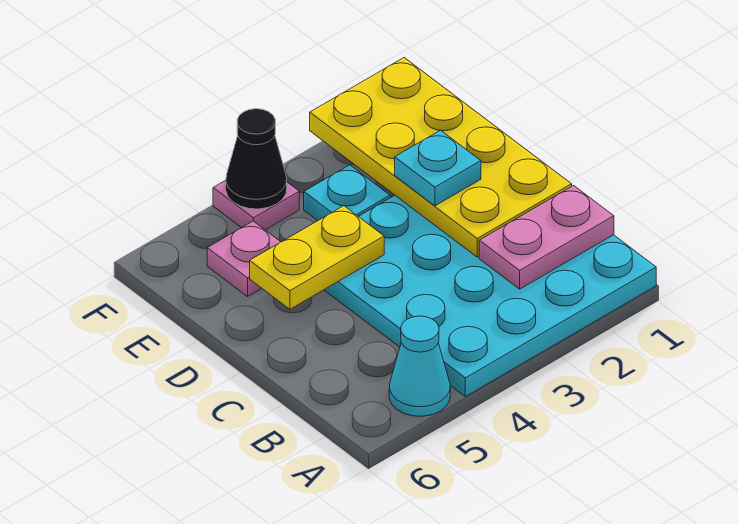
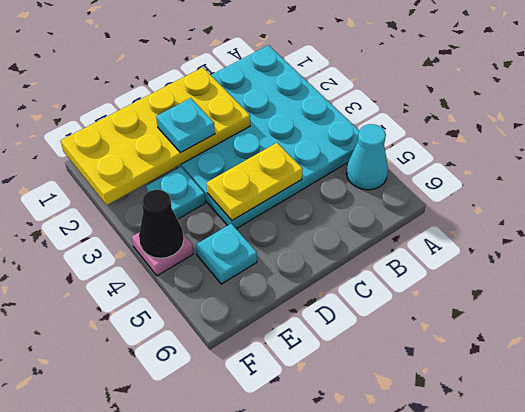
pink 1x2 plate [479,186,614,289] -> none
yellow 1x2 plate [250,206,384,309] -> yellow 1x2 plate turned to [207,143,303,220]
pink 1x1 plate [207,221,280,297] -> cyan 1x1 plate [196,224,257,284]

